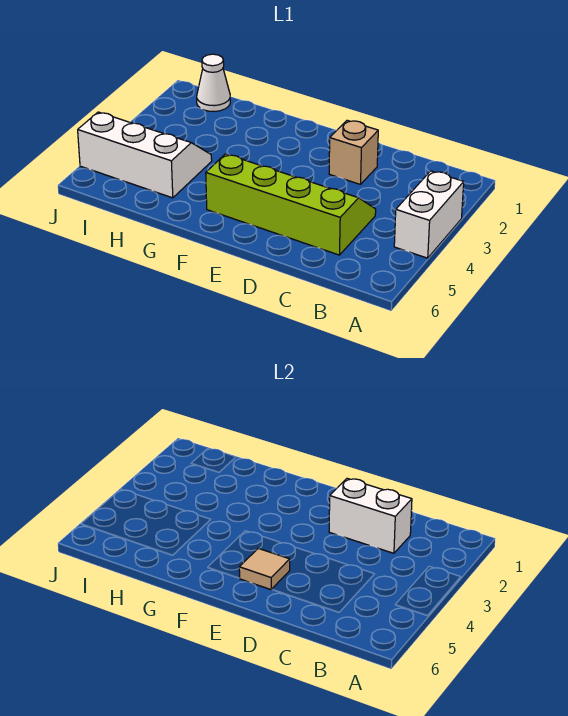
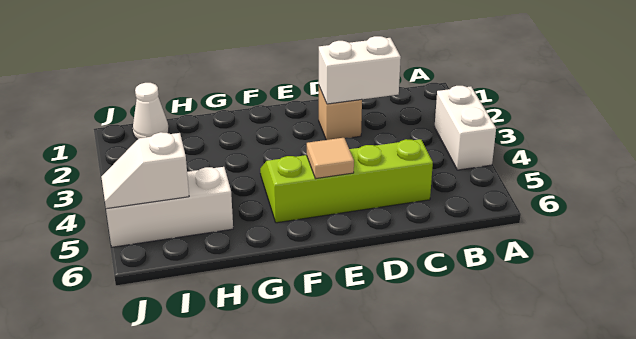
none -> white 1x2 slope [101,132,189,209]

